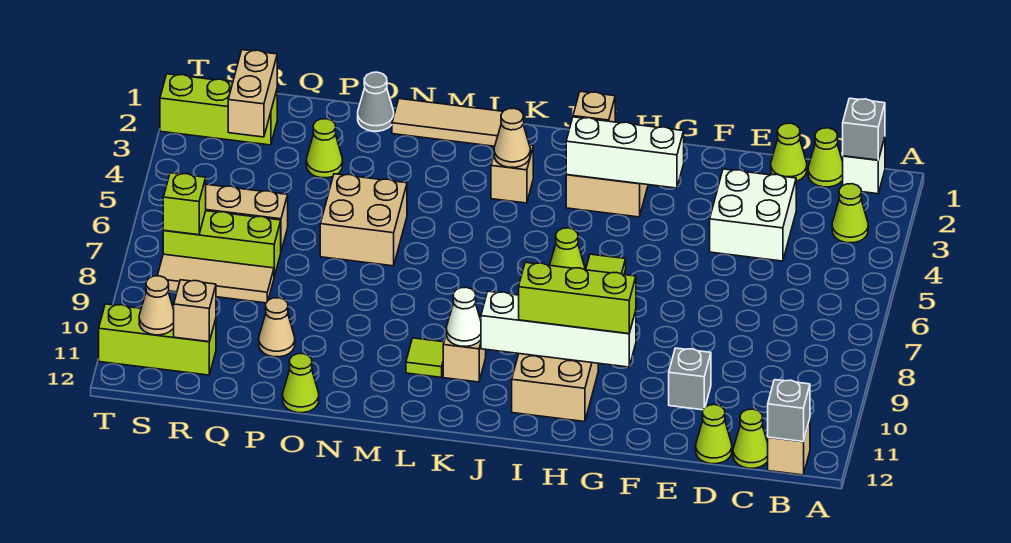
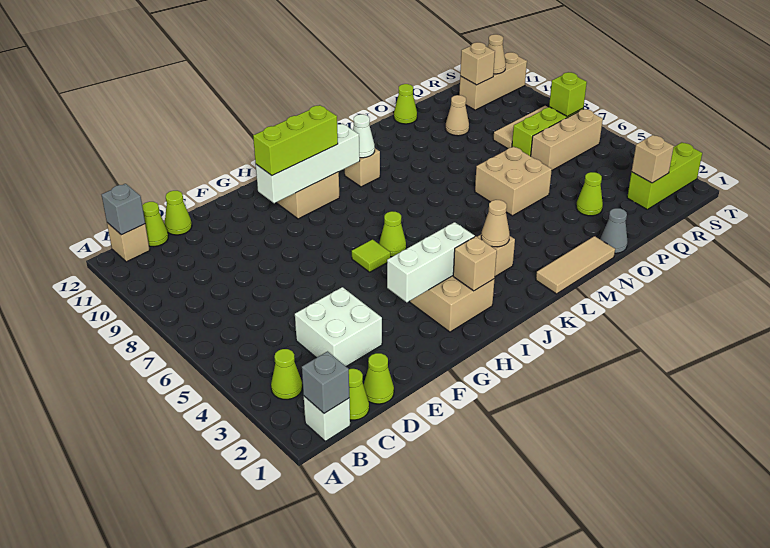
grey 1x1 brick [669,348,711,410] -> none
lime 1x1 tile [406,338,444,377] -> none
tan 1x2 brick [228,50,277,137] -> tan 1x1 brick [632,135,674,183]
lime 1x3 brick [99,304,216,375] -> tan 1x3 brick [459,52,527,110]

